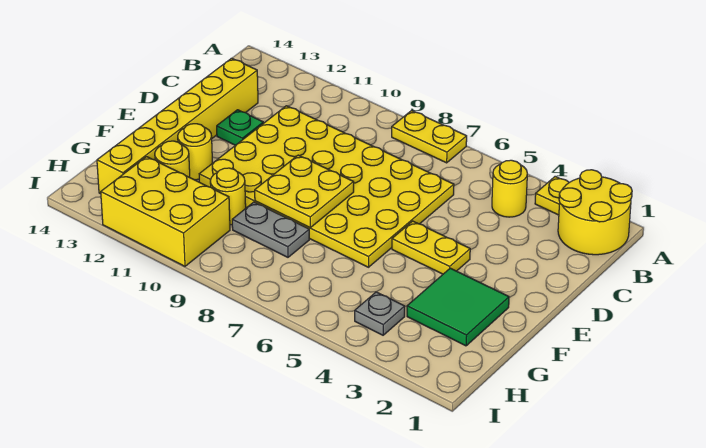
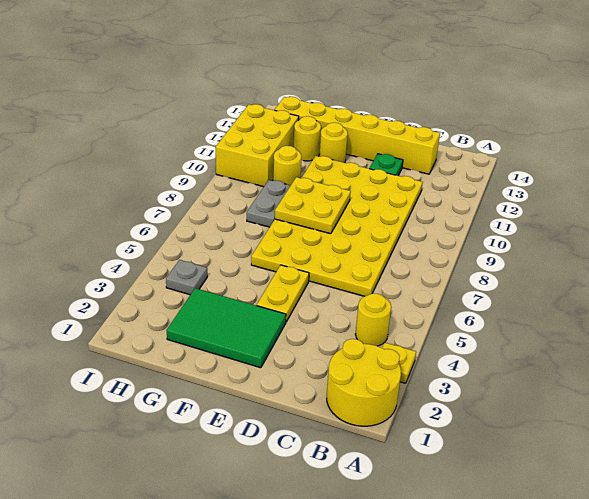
yellow 1x2 plate [392,111,467,163] -> none
green 2x2 tile [407,268,509,346] -> green 2x3 tile [167,288,286,368]

